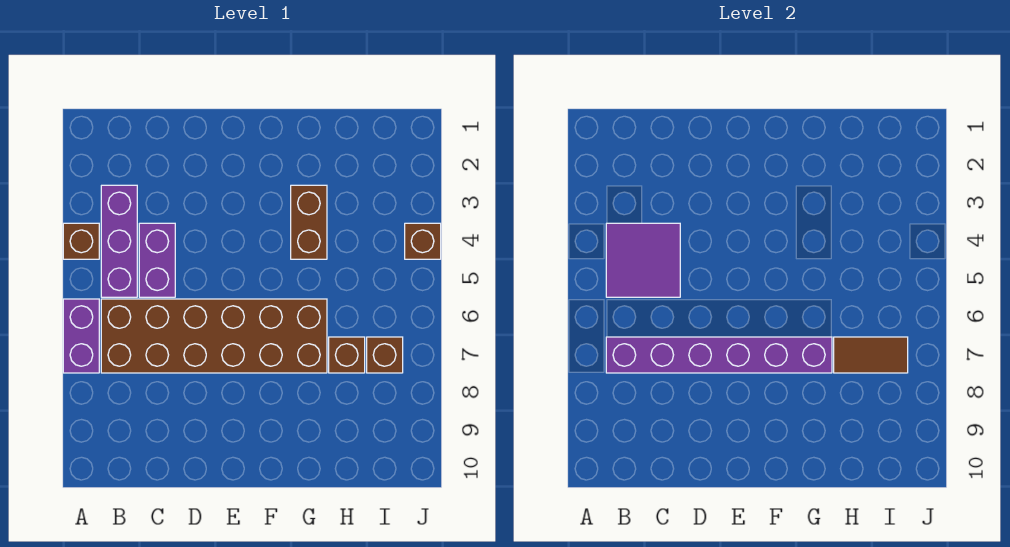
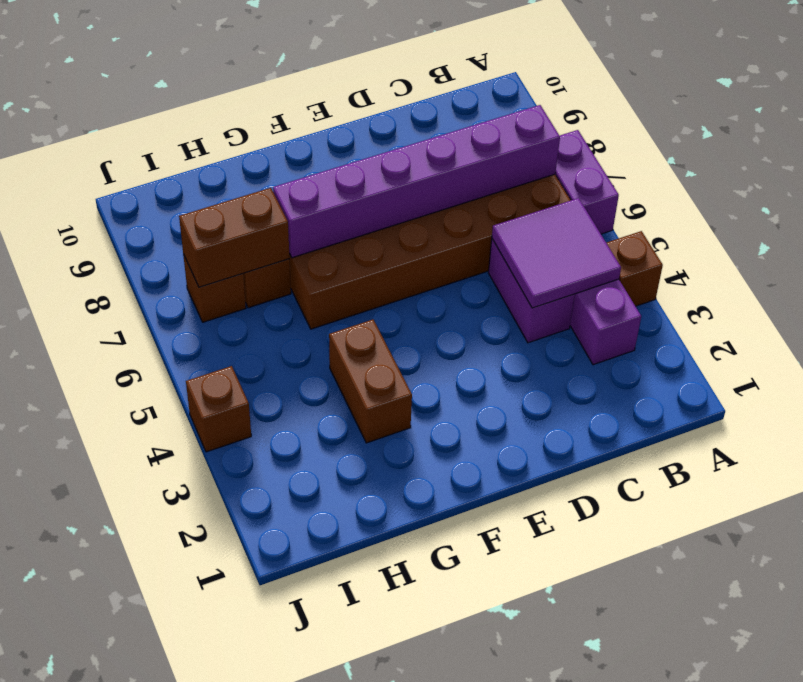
brown 1x2 tile [834,337,908,373] -> brown 1x2 brick [179,188,290,287]

